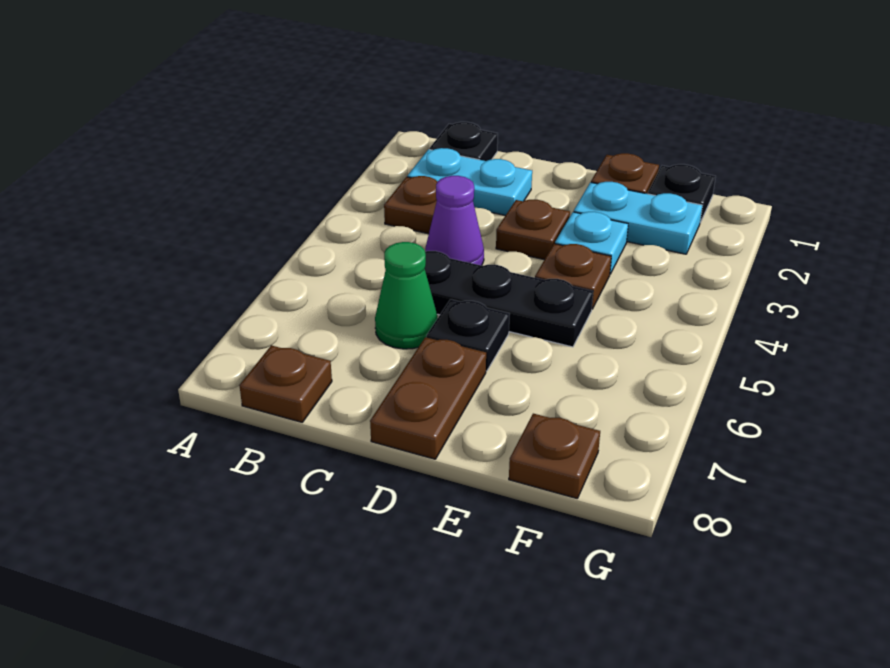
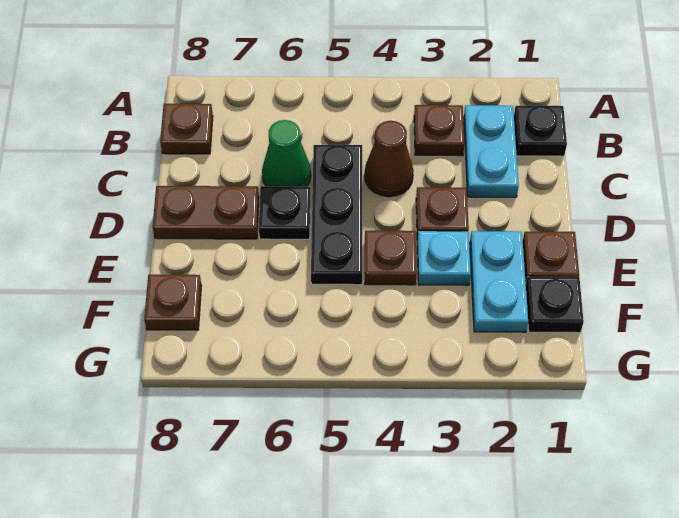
purple 1x1 cone [425,176,484,266] -> brown 1x1 cone [364,121,413,197]

